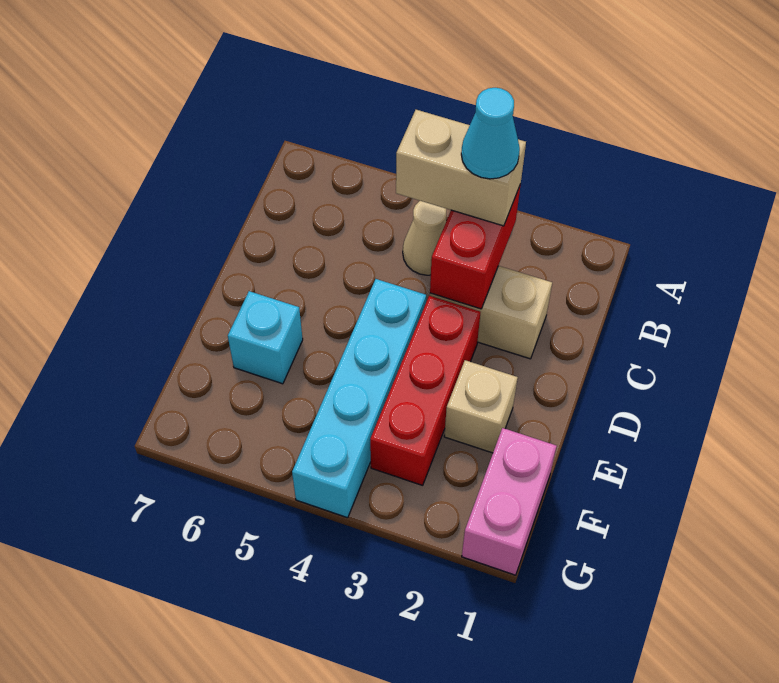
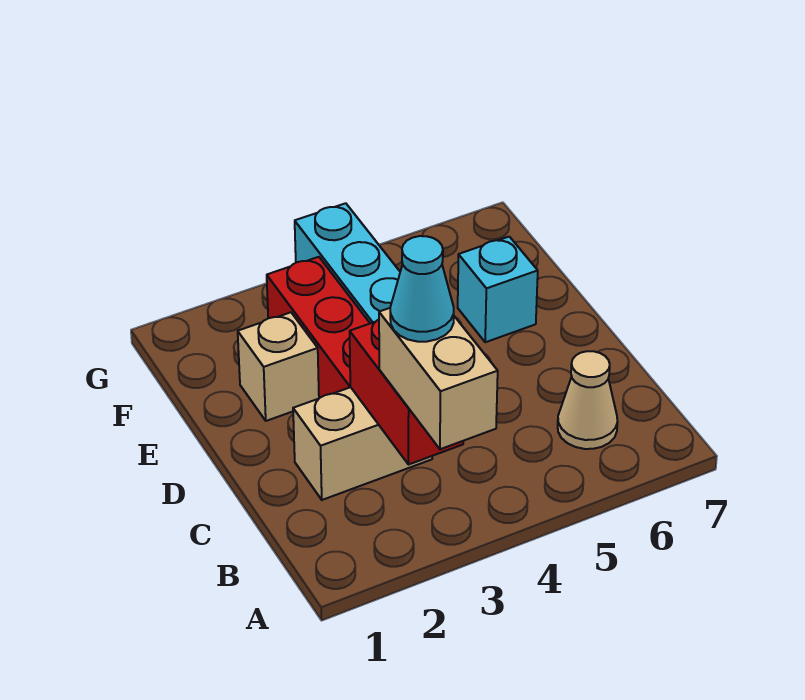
tan 1x2 brick [396,110,526,226] -> tan 1x2 brick turned to [379,308,498,449]
tan 1x1 cone [403,201,446,275] -> tan 1x1 cone moved to [558,351,617,449]
pink 1x2 brick [462,428,557,575] -> none

